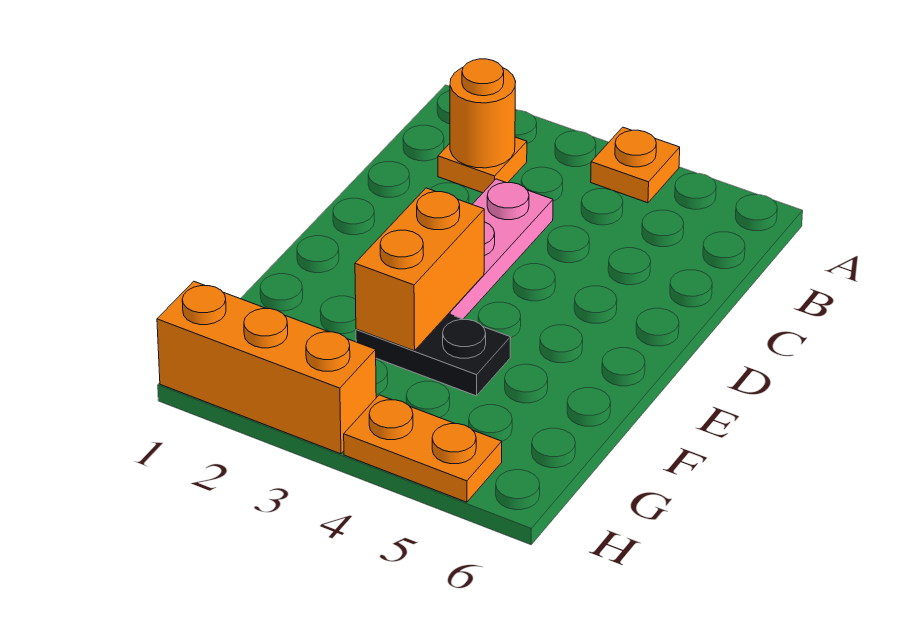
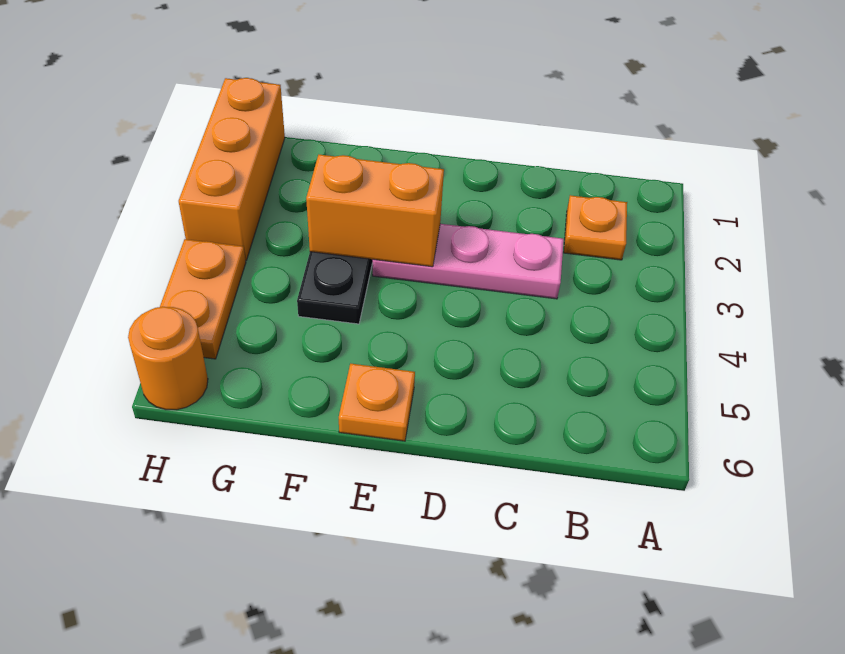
orange 1x1 plate [591,127,680,203] -> orange 1x1 plate moved to [339,364,415,441]
orange 1x1 round brick [450,59,516,168] -> orange 1x1 round brick moved to [128,307,208,410]

